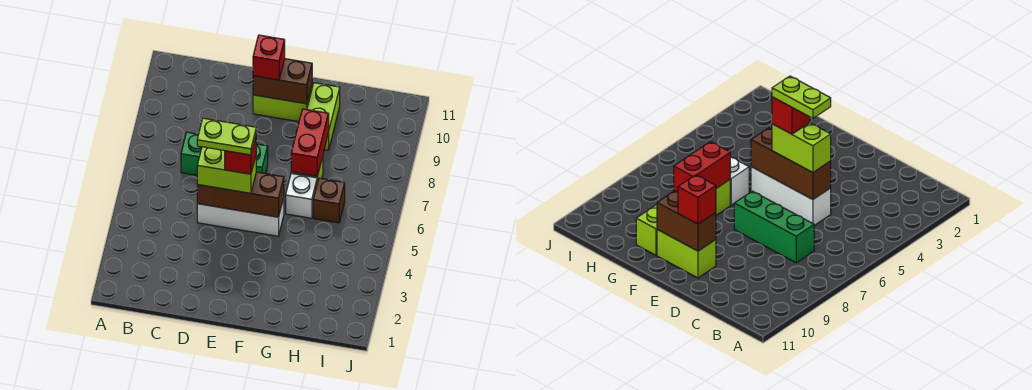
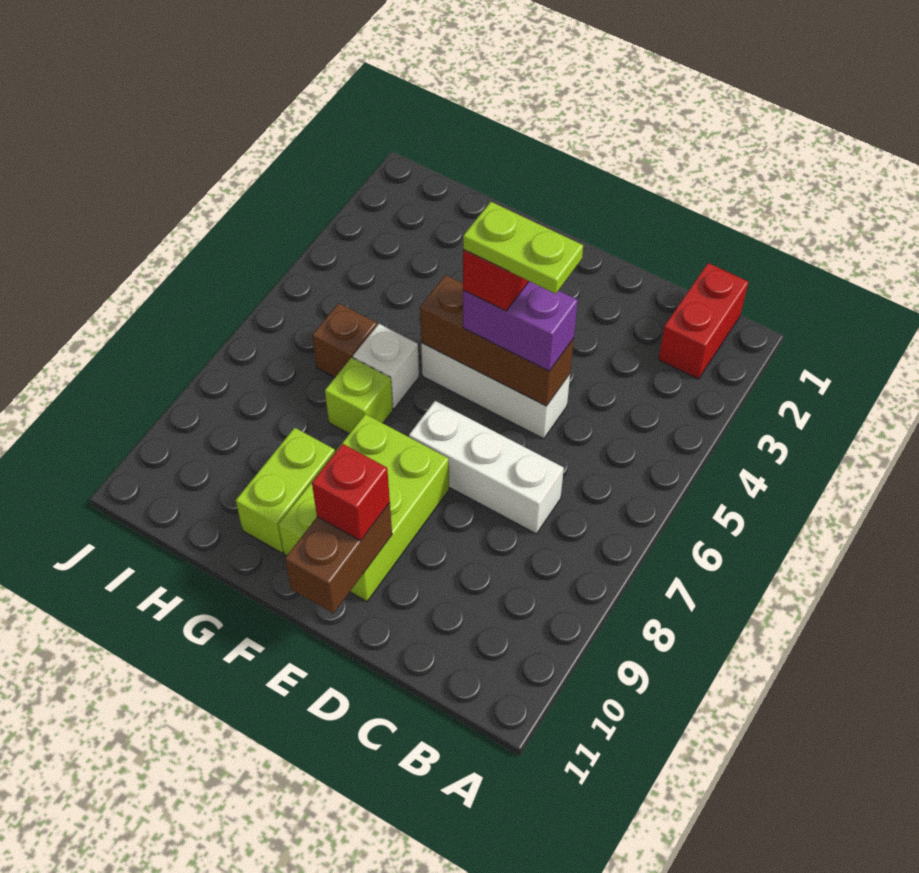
green 1x3 brick [181,132,268,175] -> white 1x3 brick [409,401,564,534]
lime 1x2 brick [197,147,256,193] -> purple 1x2 brick [463,281,578,371]
lime 1x2 brick [253,85,312,122] -> lime 2x3 brick [278,414,449,601]
brown 1x2 brick [253,59,312,104] -> brown 1x2 brick turned to [285,503,392,613]
red 1x2 brick [291,109,329,176] -> red 1x2 brick moved to [658,263,748,379]

